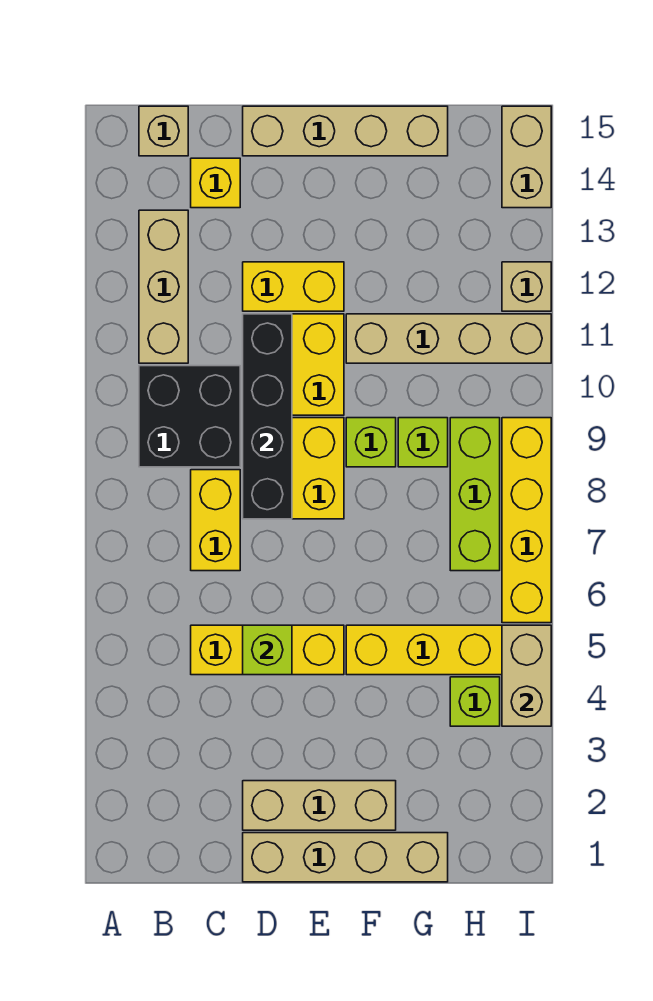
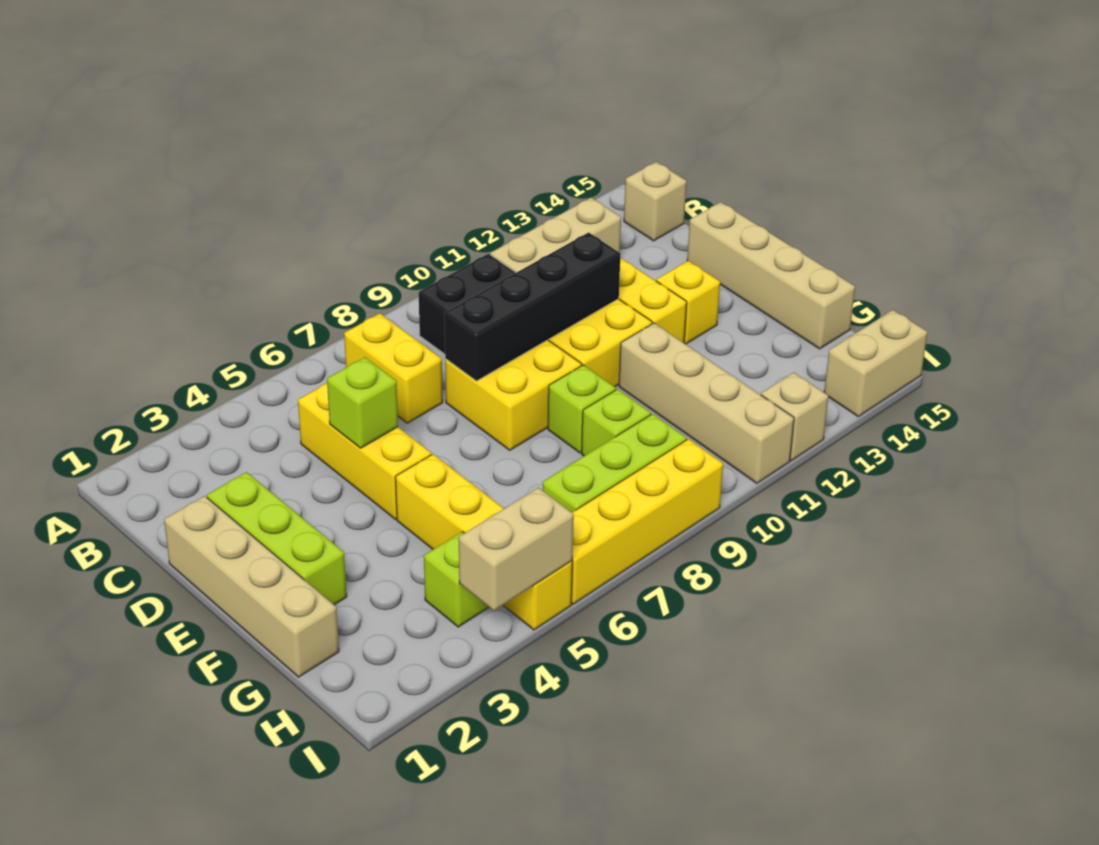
yellow 1x2 brick [191,470,240,571] -> yellow 1x2 brick turned to [344,313,443,423]
yellow 1x1 brick [191,158,240,208] -> yellow 1x1 brick moved to [656,261,720,344]
tan 1x3 brick [243,781,396,830] -> lime 1x3 brick [207,472,347,605]

